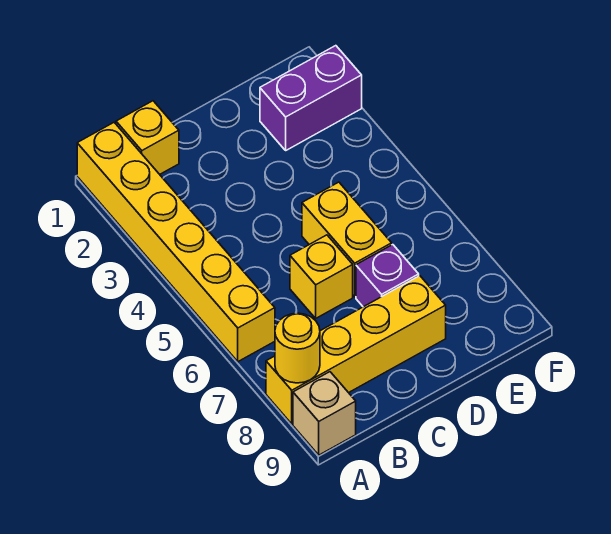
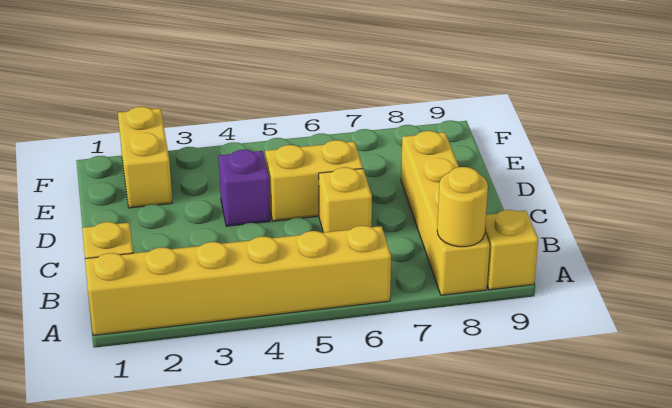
tan 1x1 brick [293,372,356,455] -> yellow 1x1 brick [485,210,538,290]
purple 1x1 brick [356,245,419,307] -> purple 1x1 brick moved to [219,150,270,226]
purple 1x2 brick [260,46,362,150] -> yellow 1x2 brick [118,107,172,208]

